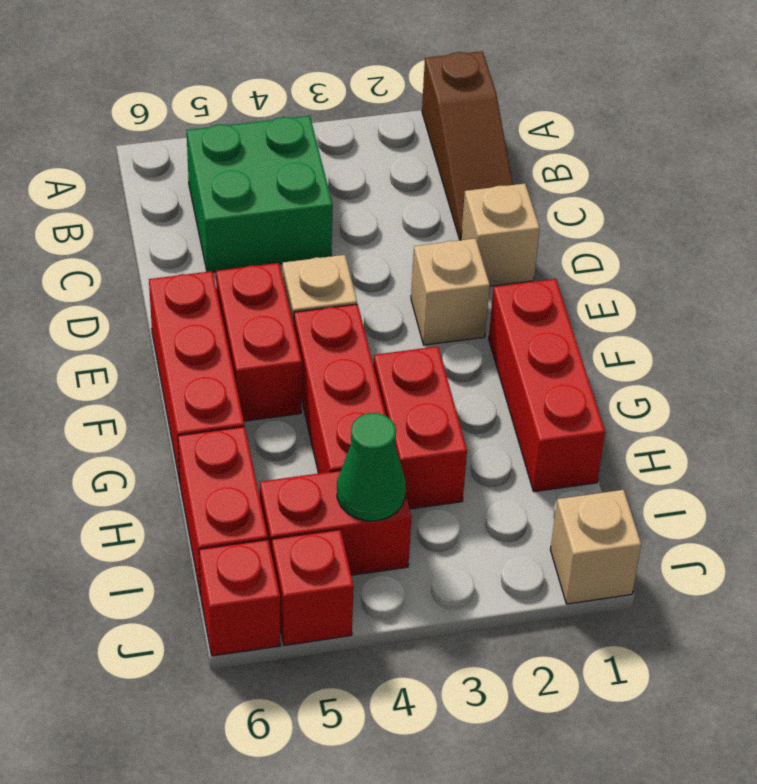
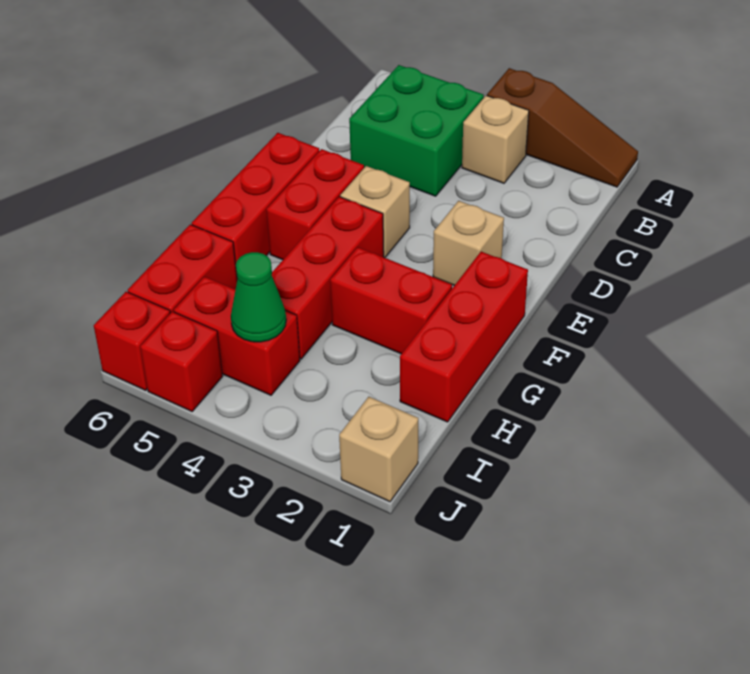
brown 1x3 slope [422,51,513,240] -> brown 1x3 slope turned to [487,68,638,187]
tan 1x1 brick [461,184,540,286] -> tan 1x1 brick moved to [462,95,529,183]
red 1x2 brick [374,346,467,509] -> red 1x2 brick turned to [330,247,452,354]

